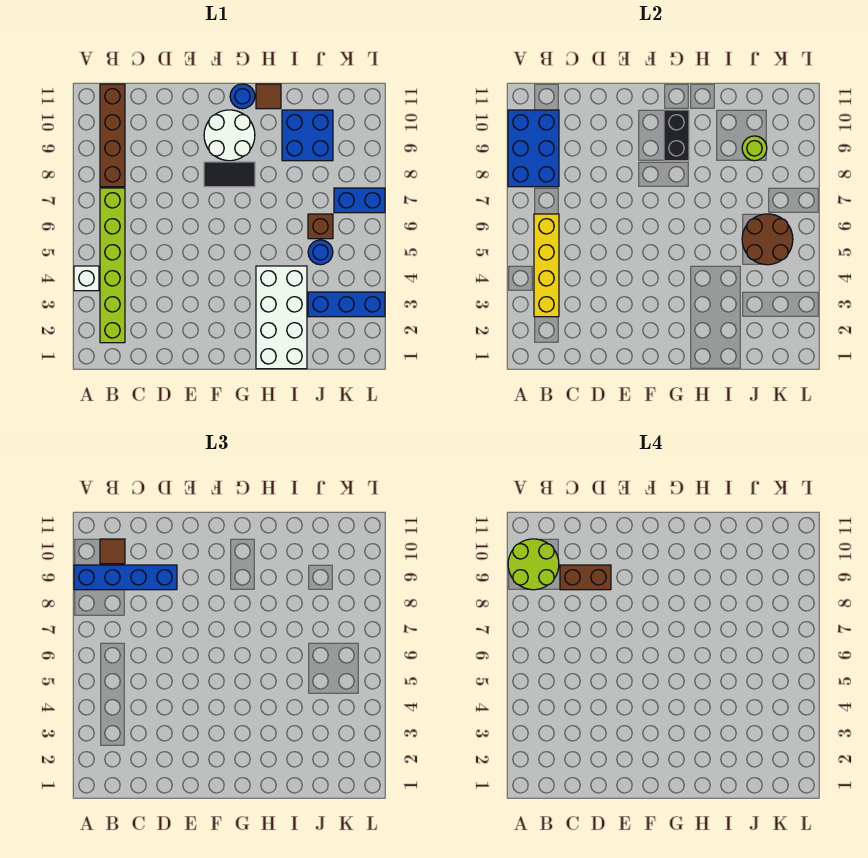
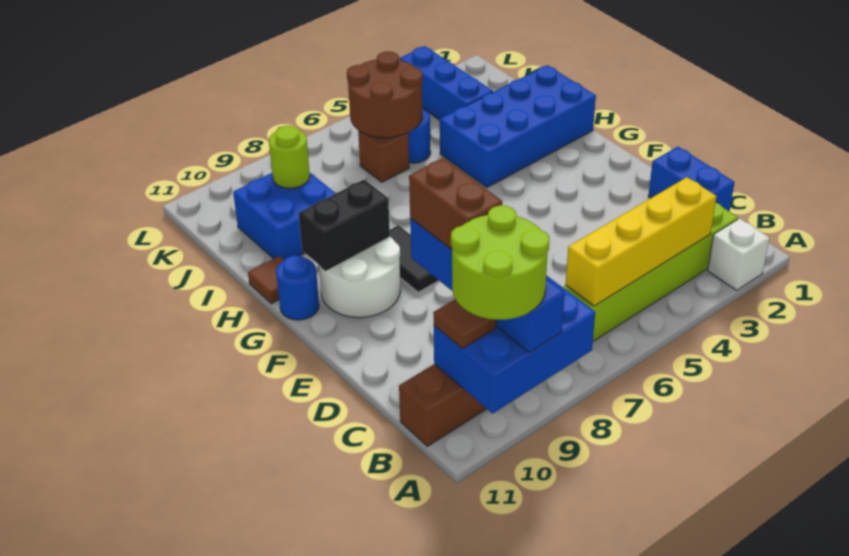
white 1x1 brick [74,266,99,291] -> white 1x1 brick moved to [708,218,769,290]
white 2x4 brick [256,266,307,369] -> blue 2x4 brick [440,65,596,187]
blue 1x2 brick [334,188,385,213] -> blue 1x2 brick moved to [648,147,734,212]

